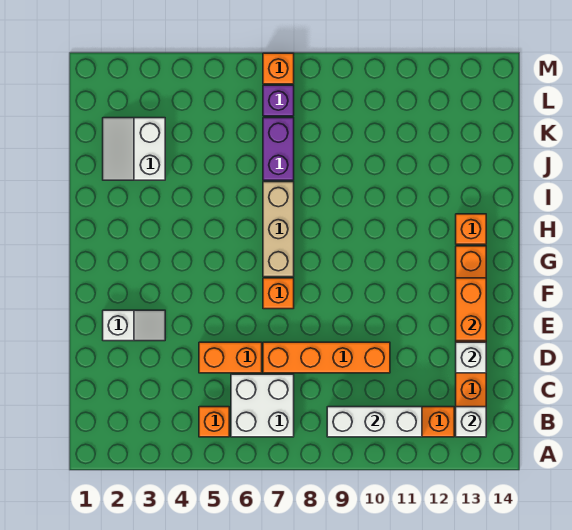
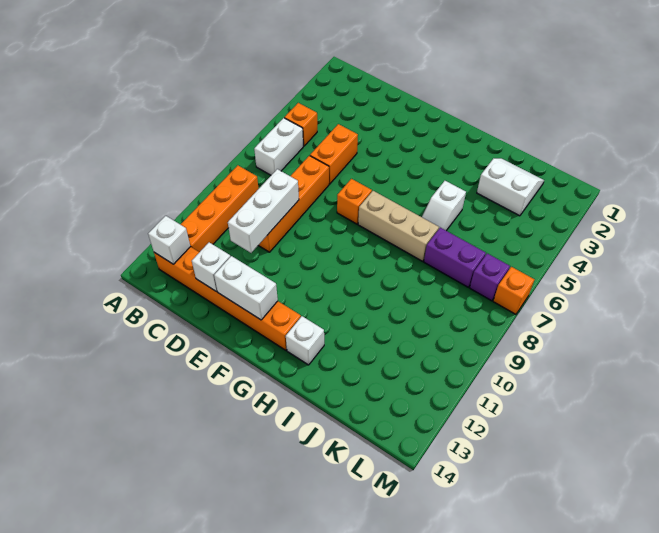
white 2x2 brick [231,374,294,437] -> white 1x2 brick [254,118,303,175]
white 1x3 brick [327,407,422,437] -> white 1x3 brick moved to [228,169,299,253]
white 1x2 slope [103,310,165,341] -> white 1x2 slope moved to [422,181,466,231]
orange 1x2 brick [456,278,486,341] -> white 1x2 brick [214,256,278,320]
orange 1x1 brick [456,214,486,244] -> white 1x1 brick [286,316,324,365]

